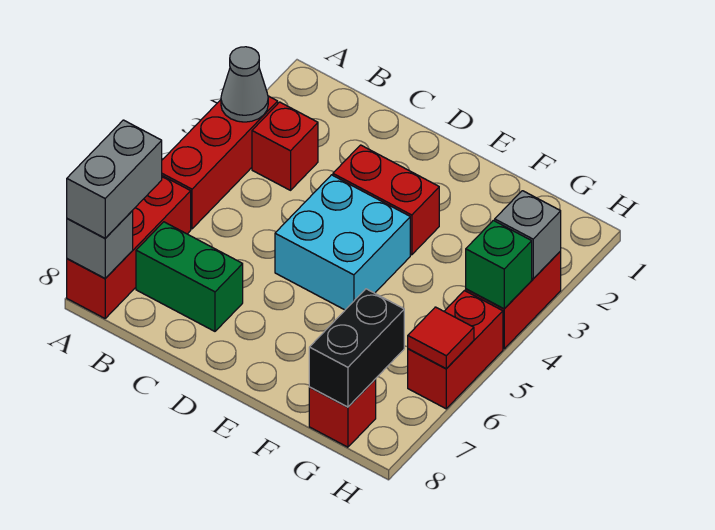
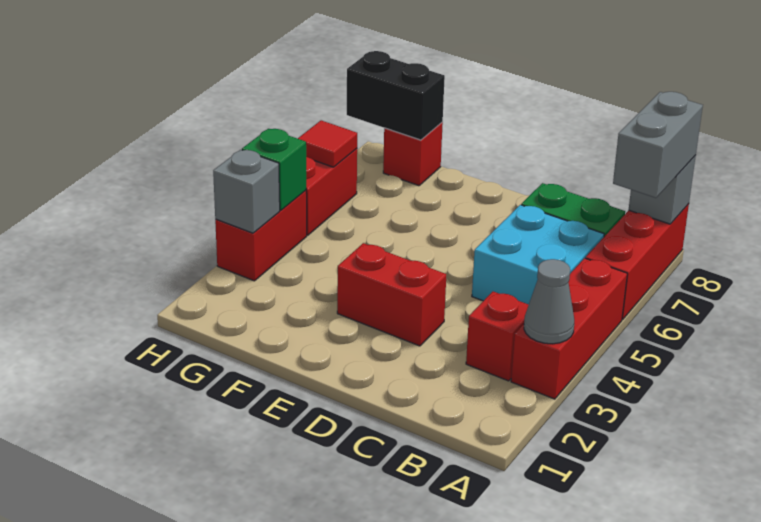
cyan 2x2 brick [275,175,410,310] -> cyan 2x2 brick moved to [472,205,604,305]
black 1x2 brick [309,289,404,407] -> black 1x2 brick turned to [347,51,445,140]

